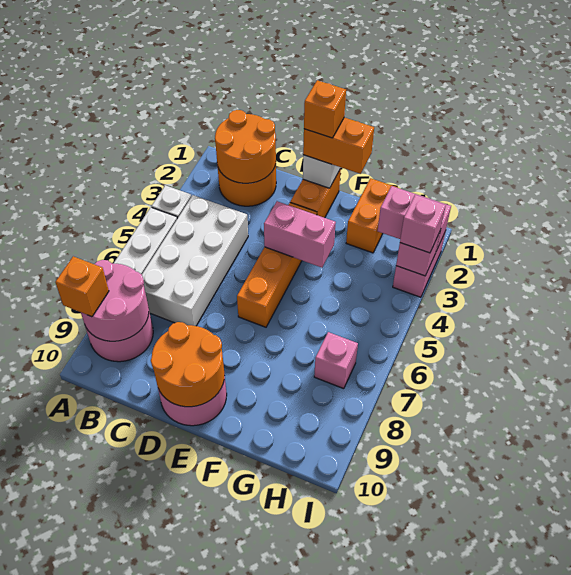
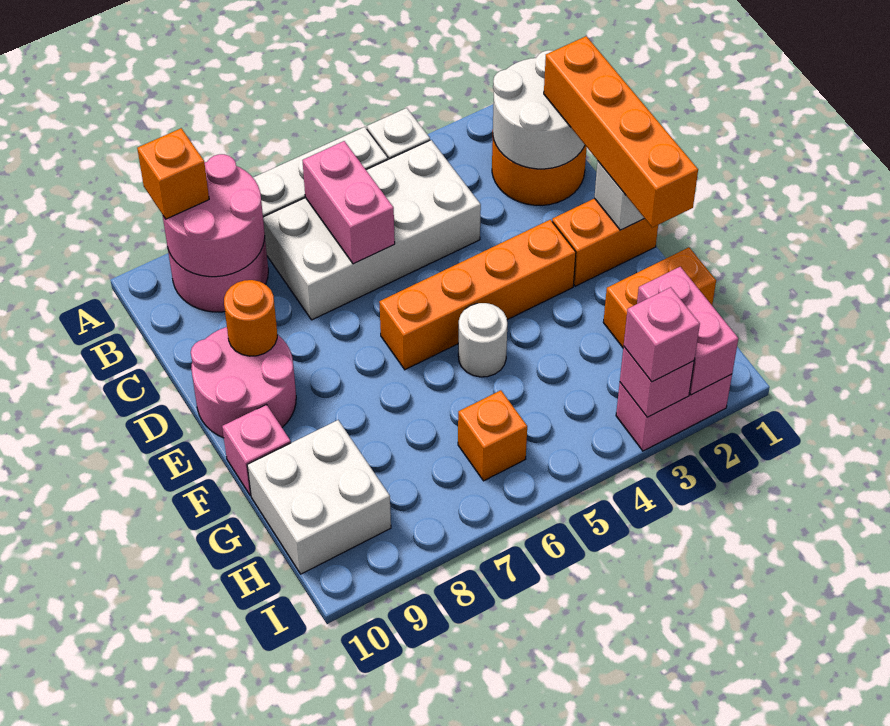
orange 2x2 round brick [215,110,276,183] -> white 2x2 round brick [493,50,585,169]
orange 2x2 round brick [151,322,225,407] -> orange 1x1 round brick [224,280,277,356]
orange 1x2 brick [303,117,374,174] -> orange 1x4 brick [544,36,698,227]
orange 1x1 brick [304,80,346,138] -> orange 1x1 brick moved to [458,390,527,481]
pink 1x2 brick [264,201,336,268] -> pink 1x2 brick moved to [302,141,395,264]
none -> white 1x1 round brick [458,303,507,377]
none -> white 2x2 brick [247,420,391,574]
pink 1x1 brick [314,332,358,389] -> pink 1x1 brick moved to [222,405,291,496]

